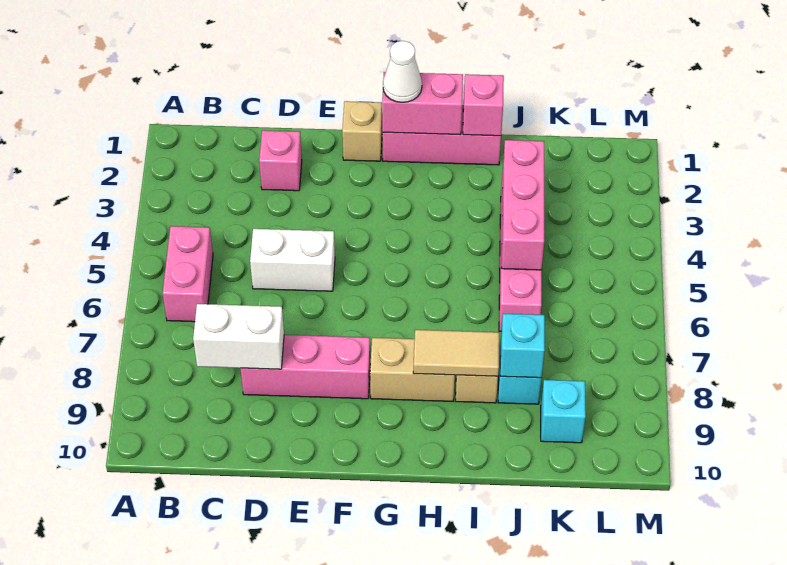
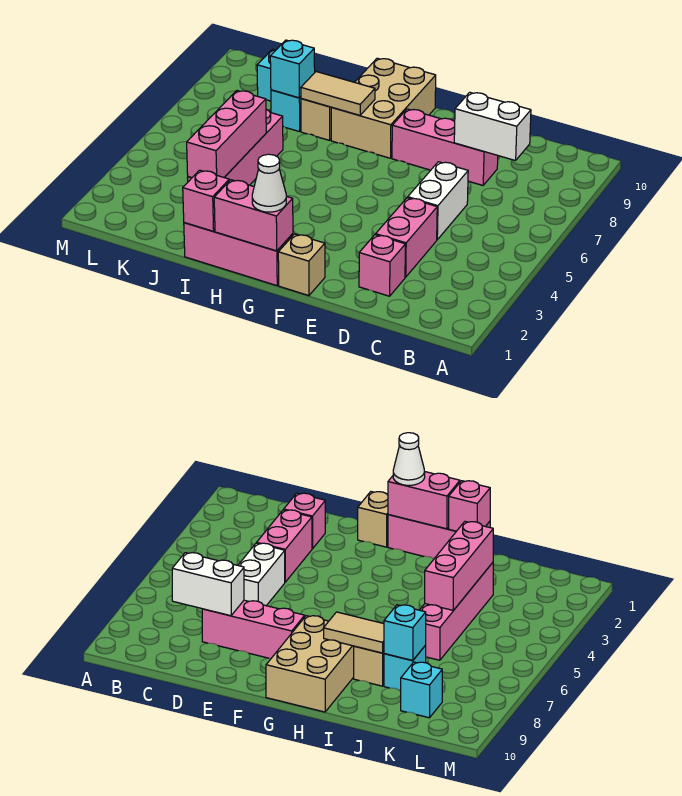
pink 1x2 brick [163,226,213,322] -> pink 1x2 brick moved to [376,198,437,277]
white 1x2 brick [250,229,335,291] -> white 1x2 brick turned to [408,162,468,240]
tan 1x2 brick [370,338,455,401] -> tan 2x3 brick [331,58,436,158]

